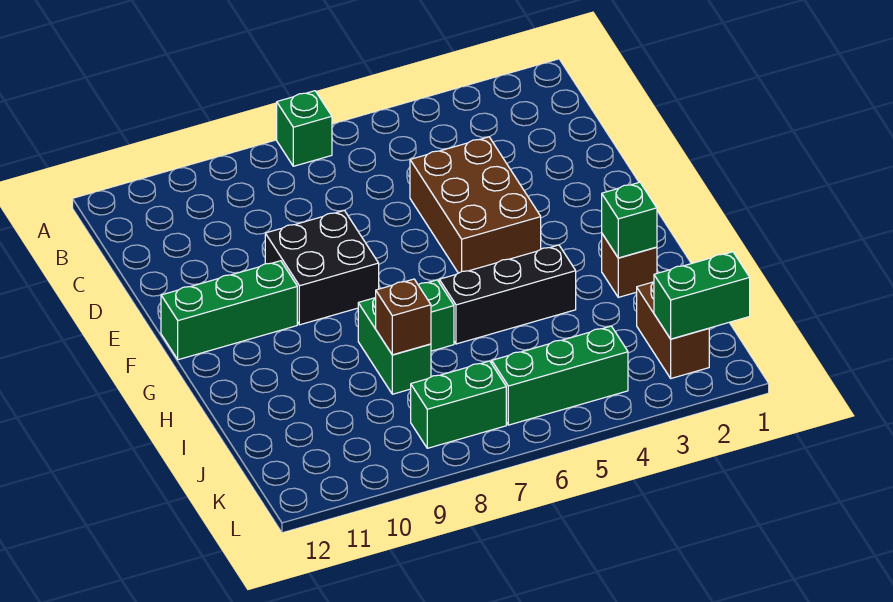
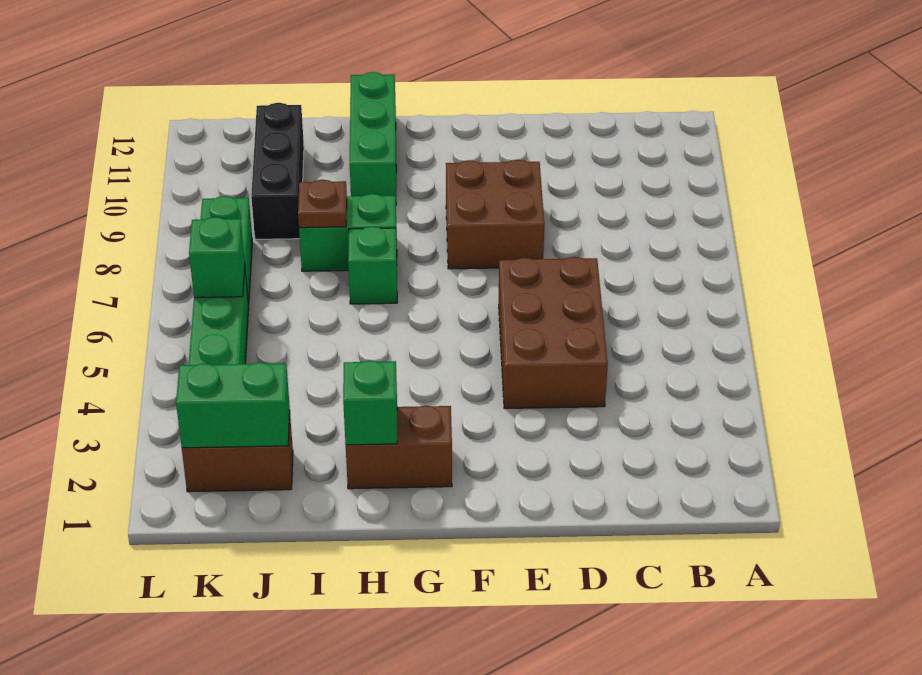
green 1x1 brick [277,91,332,166] -> green 1x1 brick moved to [189,217,245,298]
brown 2x3 brick [410,137,541,273] -> brown 2x3 brick turned to [499,257,608,408]
black 2x2 brick [265,210,379,325] -> brown 2x2 brick [446,160,544,269]
green 1x3 brick [161,261,297,360] -> green 1x3 brick moved to [350,72,396,196]
brown 1x1 brick [602,234,657,297] -> brown 1x2 brick [346,405,452,489]
black 1x3 brick [439,245,576,344] -> black 1x3 brick moved to [251,103,304,239]
brown 1x1 brick [376,279,431,355] -> brown 1x1 plate [298,180,347,228]
green 1x2 brick [654,252,750,339] -> green 1x2 brick turned to [176,362,290,448]

